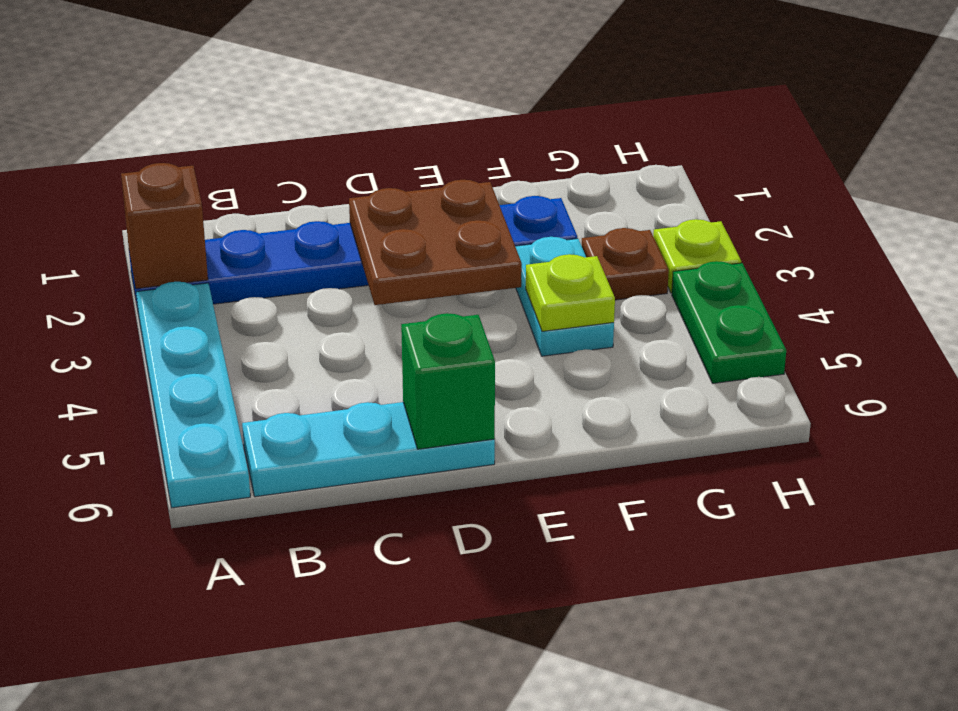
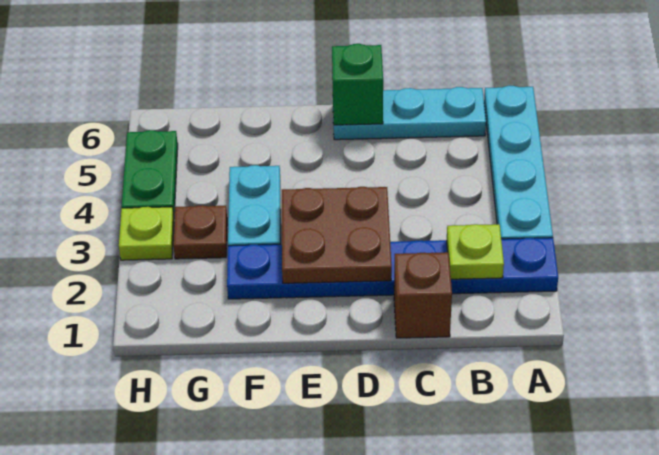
brown 1x1 brick [121,163,208,289] -> brown 1x1 brick moved to [394,252,452,338]
lime 1x1 plate [526,254,615,331] -> lime 1x1 plate moved to [447,224,504,279]

